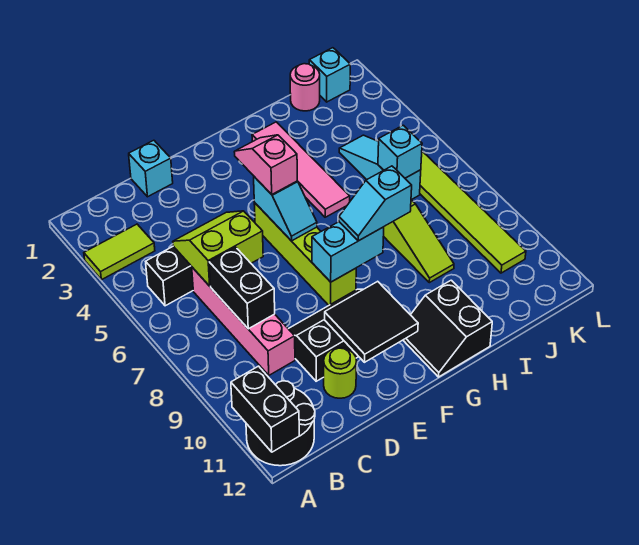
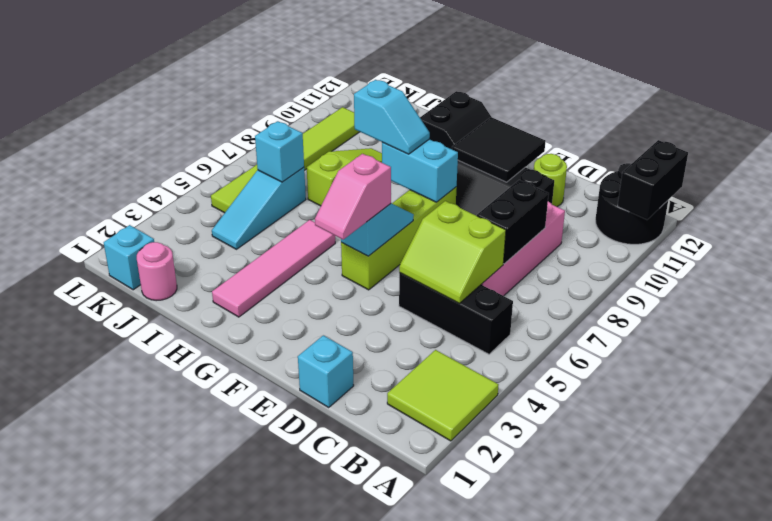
lime 1x2 tile [84,224,155,280] -> lime 2x2 tile [387,350,498,441]

